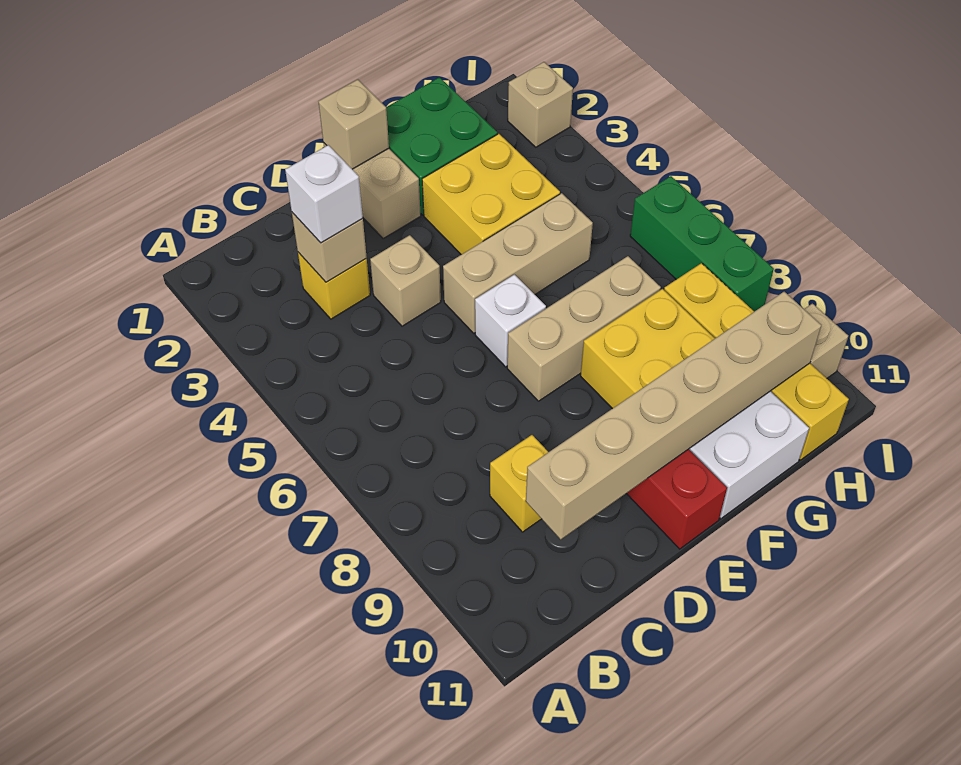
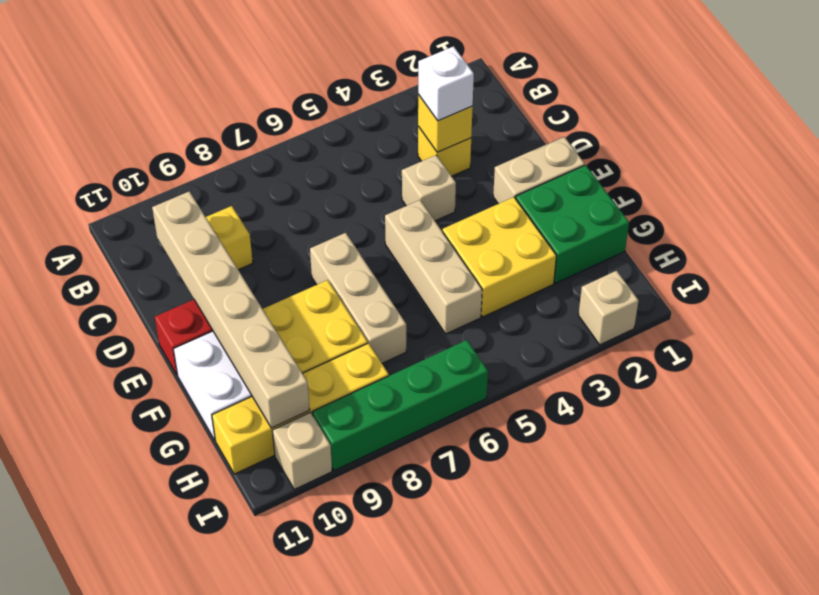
tan 1x1 brick [292,213,367,282] -> yellow 1x1 brick [418,95,473,152]
tan 1x1 brick [319,80,389,169] -> none
white 1x1 brick [475,274,546,367] -> none
green 1x3 brick [630,176,774,312] -> green 1x4 brick [313,340,488,471]

